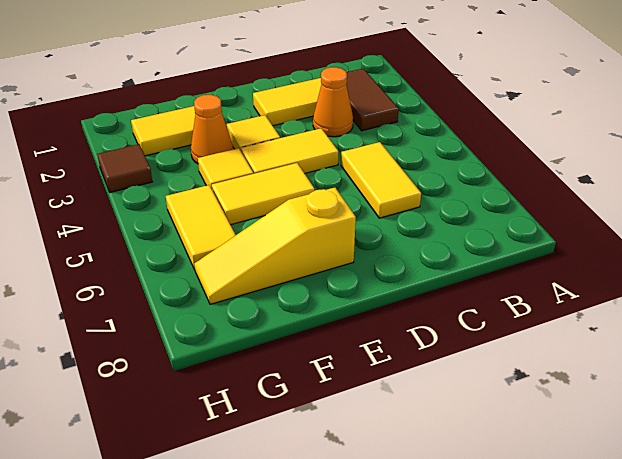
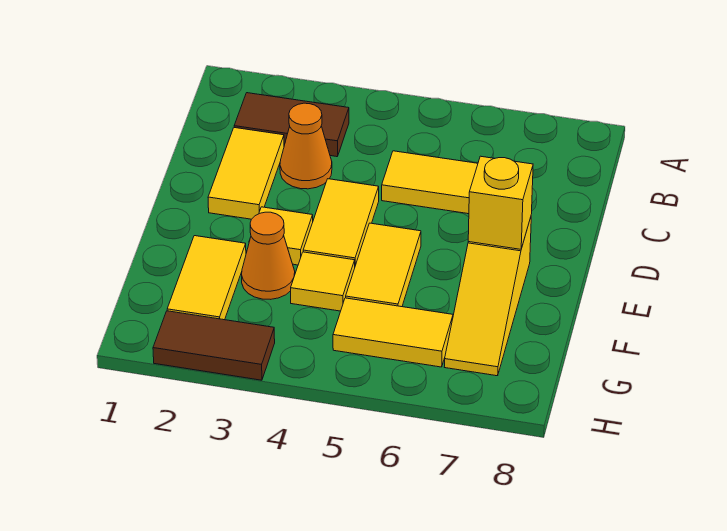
none -> yellow 1x1 brick [468,156,533,249]
brown 1x1 tile [97,144,152,192] -> brown 1x2 tile [153,311,275,380]

